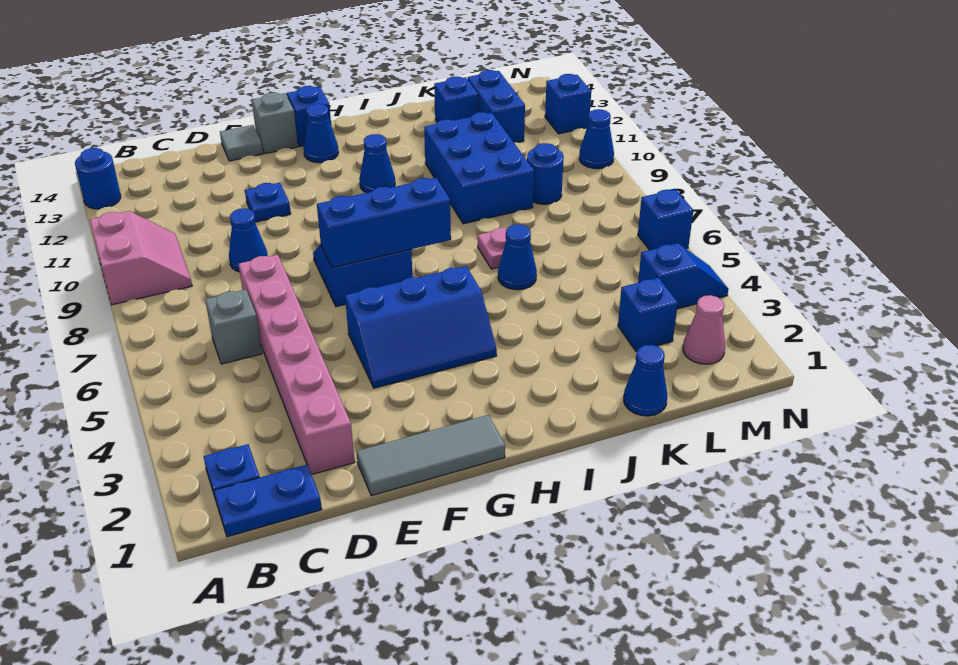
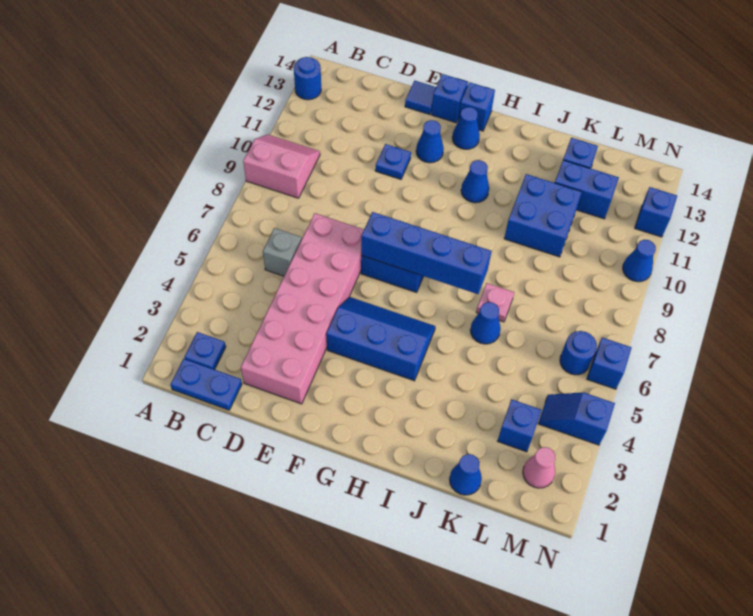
pink 2x2 slope [90,211,192,305] -> pink 2x2 slope turned to [243,135,320,198]
pink 1x6 brick [239,255,355,475] -> pink 2x6 brick [241,213,364,404]
blue 1x1 cone [229,208,268,272] -> blue 1x1 cone moved to [416,120,444,163]
grey 1x3 tile [357,415,505,496] -> none
grey 1x1 tile [220,125,263,161] -> blue 1x1 tile [405,81,436,115]
blue 2x3 slope [345,266,497,388] -> blue 2x3 slope turned to [326,297,435,381]
blue 1x3 brick [317,178,451,268] -> blue 1x4 brick [361,212,491,294]
grey 1x1 brick [252,93,298,154] -> blue 1x1 brick [431,74,468,123]
blue 2x3 brick [424,112,534,224] -> blue 2x2 brick [504,174,582,257]
blue 1x1 round brick [527,143,564,204] -> blue 1x1 round brick moved to [560,331,597,375]
blue 1x2 brick [468,70,525,143] -> blue 1x2 brick turned to [555,160,619,219]
blue 1x2 slope [638,243,728,309] -> blue 1x2 slope turned to [538,392,615,445]

